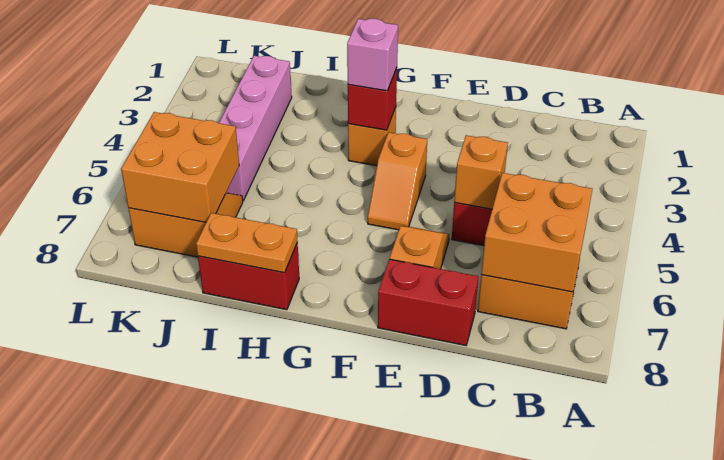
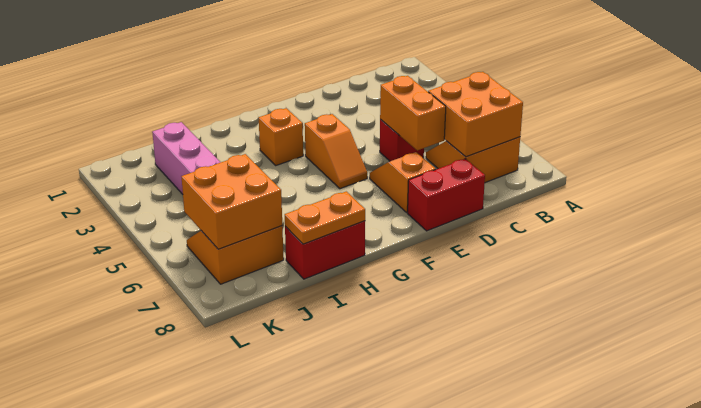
orange 1x1 brick [454,135,508,209] -> orange 1x2 brick [380,76,446,151]
red 1x1 brick [348,68,397,130] -> none
pink 1x1 brick [347,19,398,91] -> none

